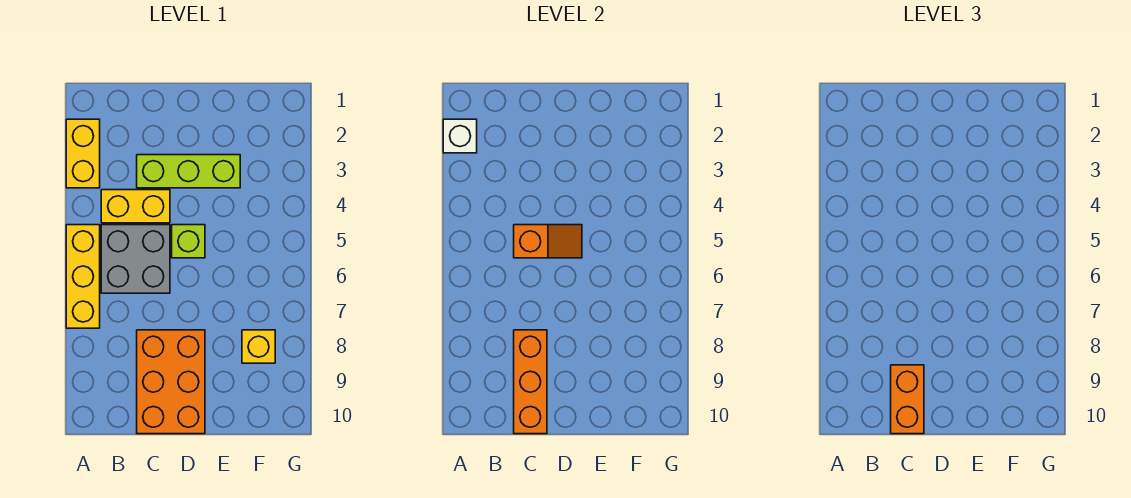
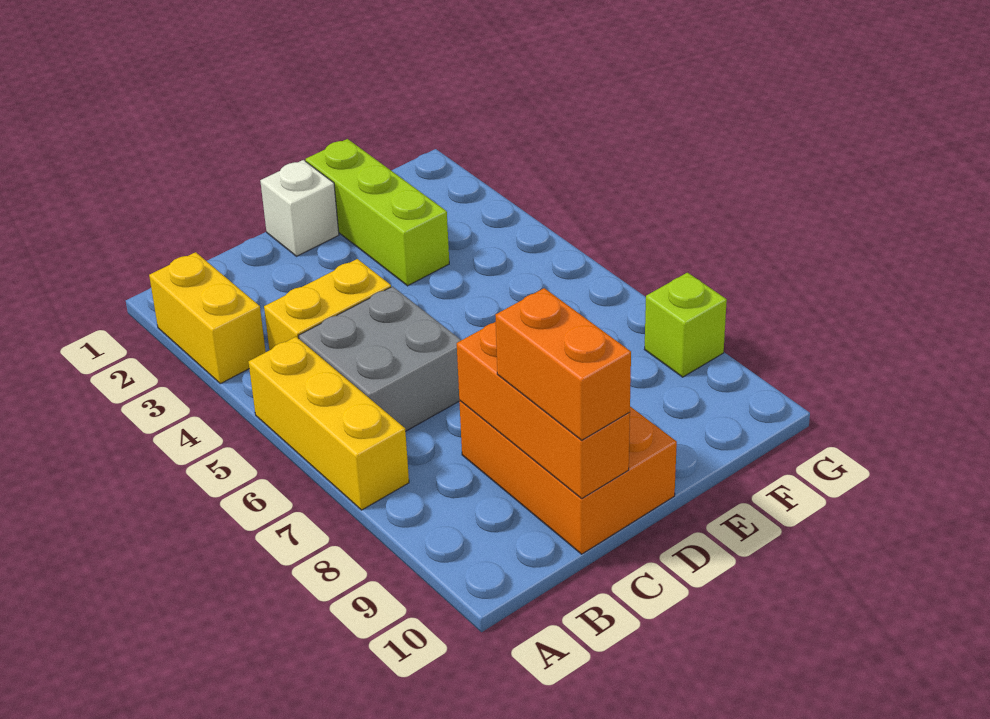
white 1x1 brick [443,119,477,153] -> white 1x1 brick moved to [260,160,339,256]
lime 1x3 brick [137,155,240,188] -> lime 1x3 brick turned to [306,139,449,286]
orange 1x2 slope [514,225,582,258] -> none
lime 1x1 brick [172,225,205,258] -> lime 1x1 brick moved to [645,273,727,377]
yellow 1x1 brick [242,330,275,363] -> none

